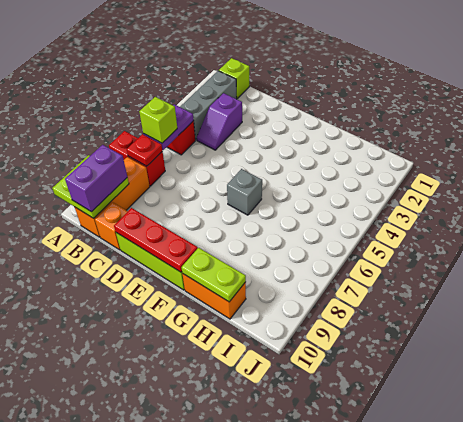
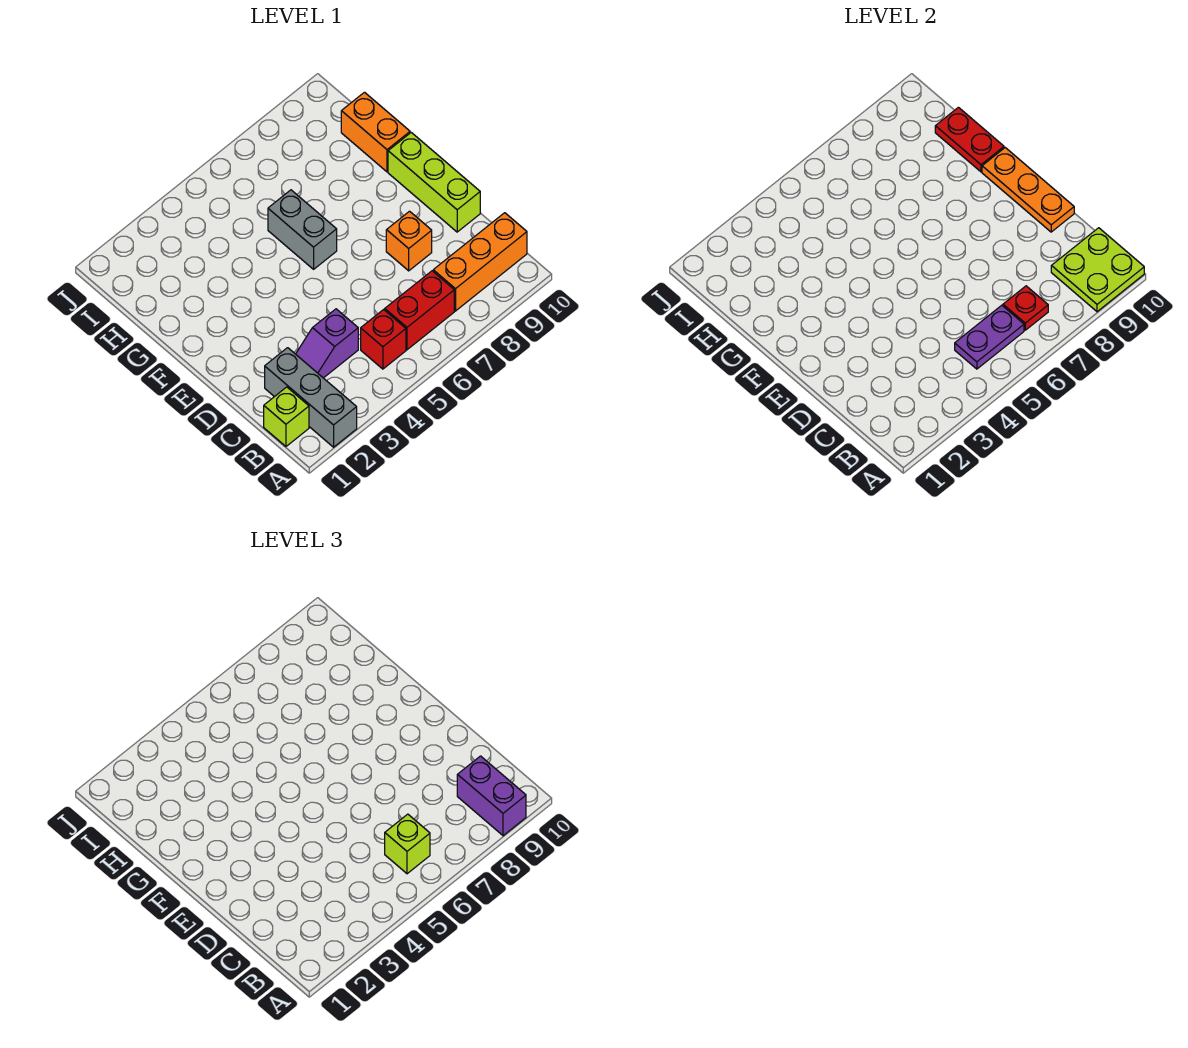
red 1x2 brick [109,131,165,186] -> red 1x2 brick turned to [385,271,454,350]
grey 1x3 brick [180,71,237,140] -> grey 1x3 brick turned to [265,348,357,447]
purple 1x2 brick [65,145,127,212] -> purple 1x2 brick turned to [457,756,526,836]
purple 1x2 slope [197,93,242,150] -> purple 1x2 slope turned to [296,309,358,378]
orange 1x1 brick [95,202,128,250] -> orange 1x1 brick moved to [386,211,432,271]
red 1x3 plate [114,208,198,272] -> orange 1x3 plate [982,148,1074,232]
grey 1x1 brick [227,169,262,215] -> grey 1x2 brick [268,190,337,269]
lime 1x2 plate [182,248,246,302] -> red 1x2 plate [935,107,1004,172]

